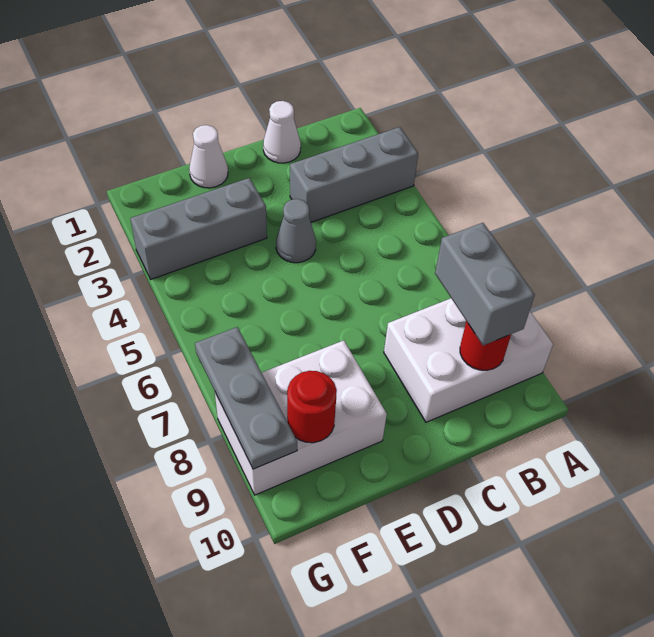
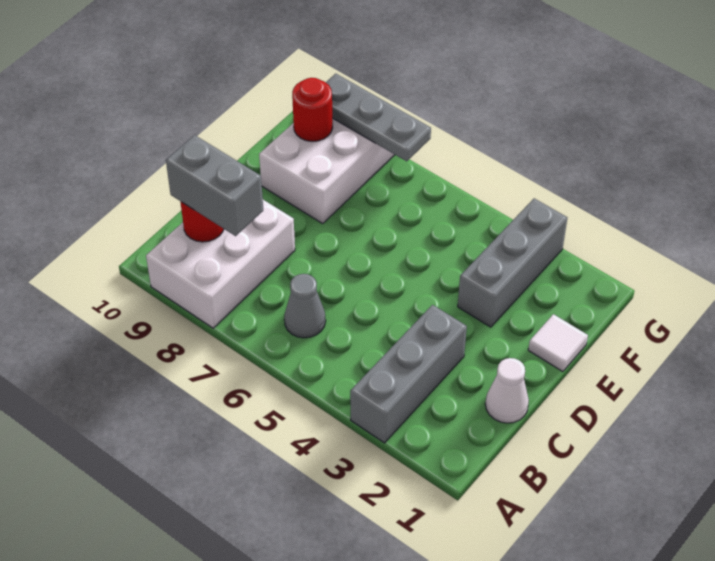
grey 1x1 cone [276,199,316,263] -> grey 1x1 cone moved to [284,274,326,338]
white 1x1 cone [189,125,228,188] -> white 1x1 tile [528,314,588,372]

